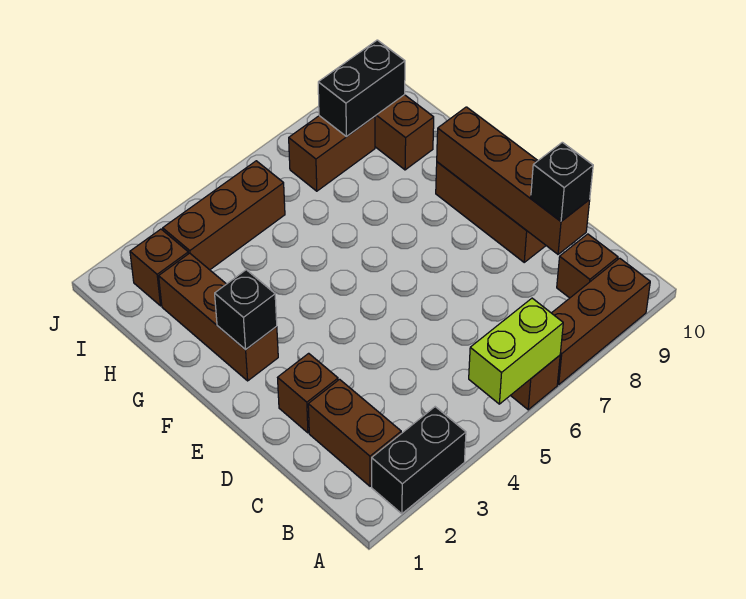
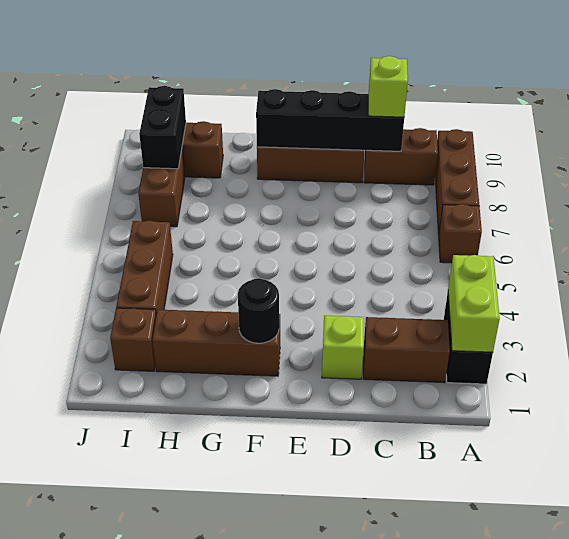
lime 1x2 brick [469,298,563,404] -> lime 1x2 brick moved to [448,255,500,352]
brown 1x1 brick [557,234,618,298] -> brown 1x2 brick [364,128,438,185]
brown 1x4 brick [437,107,590,254] -> black 1x4 brick [256,89,404,151]
black 1x1 brick [531,142,593,221] -> lime 1x1 brick [369,56,408,117]
brown 1x1 brick [278,353,338,433] -> lime 1x1 brick [322,316,364,379]
black 1x1 brick [215,270,277,350] -> black 1x1 round brick [238,278,279,343]

